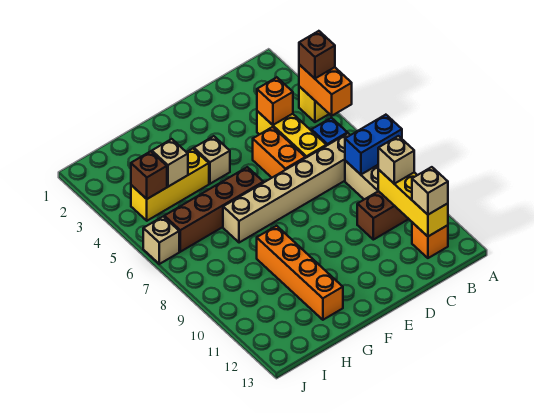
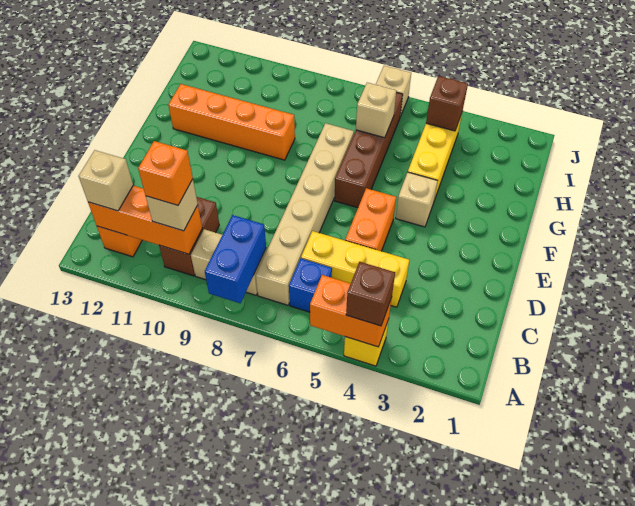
yellow 1x3 brick [378,169,448,236] -> orange 1x3 brick [88,186,202,254]
orange 1x1 brick [257,77,293,125] -> orange 1x1 brick moved to [138,141,193,205]
orange 1x2 brick [253,127,305,178] -> orange 1x2 brick turned to [345,188,396,251]
tan 1x1 brick [152,139,188,187] -> tan 1x1 brick moved to [356,83,396,138]

